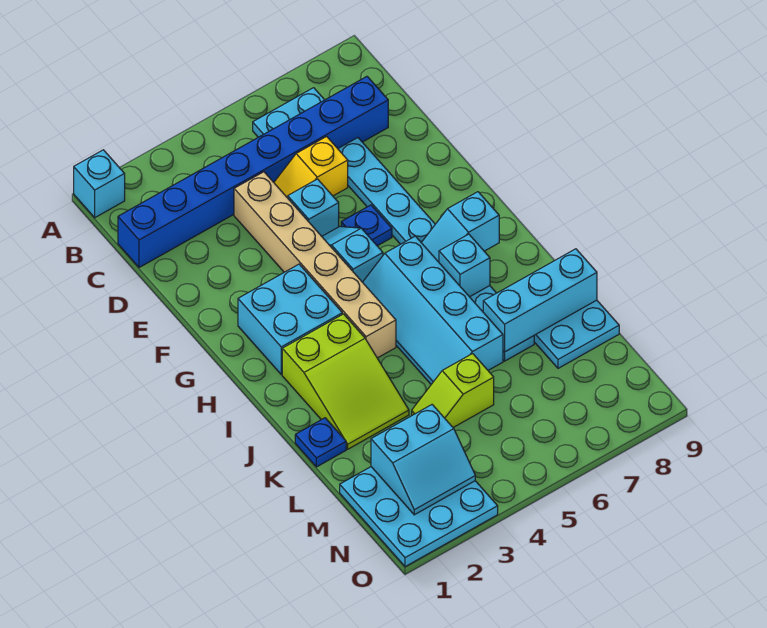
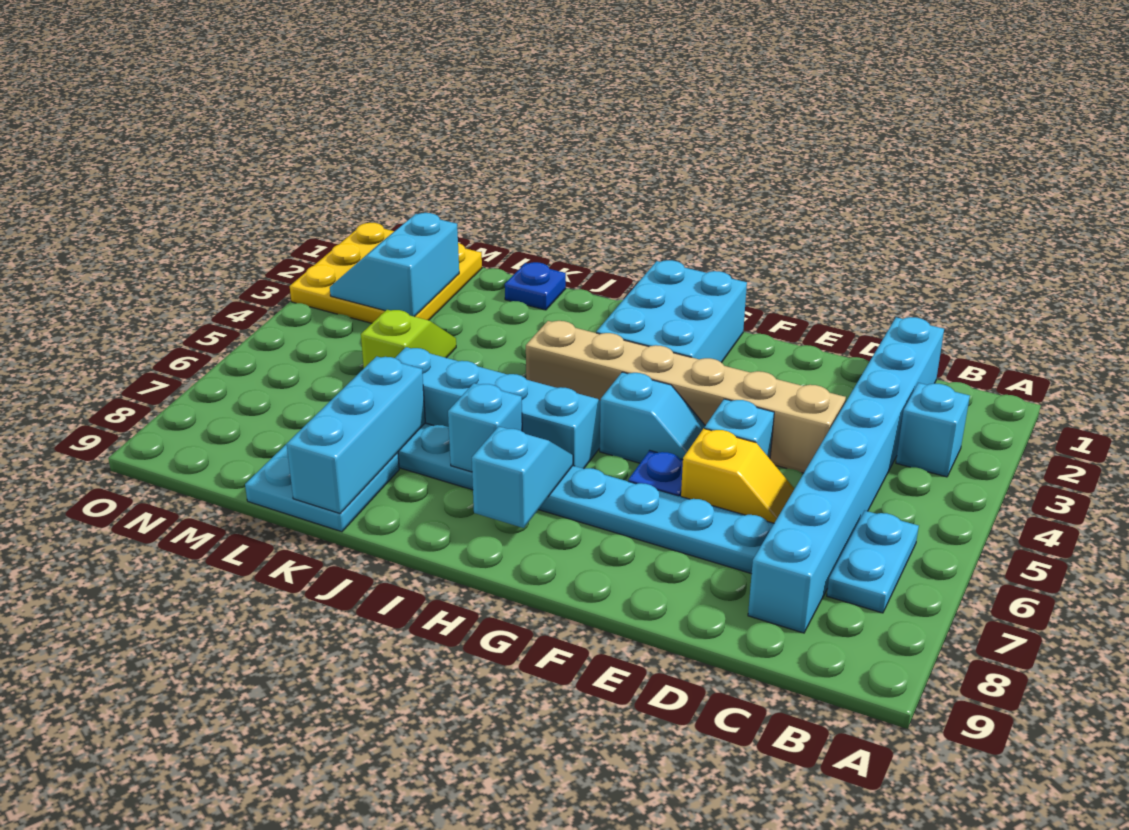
cyan 1x1 brick [74,150,125,218] -> cyan 1x1 brick moved to [896,383,970,477]
blue 1x8 brick [118,77,388,268] -> cyan 1x8 brick [748,317,944,633]
yellow 1x2 slope [274,137,348,198] -> yellow 1x2 slope turned to [681,429,794,523]
cyan 2x2 brick [238,264,342,374] -> cyan 2x3 brick [596,260,747,363]
lime 2x3 slope [282,314,409,449] -> none
cyan 3x3 plate [340,467,498,567] -> yellow 3x3 plate [290,223,482,323]

